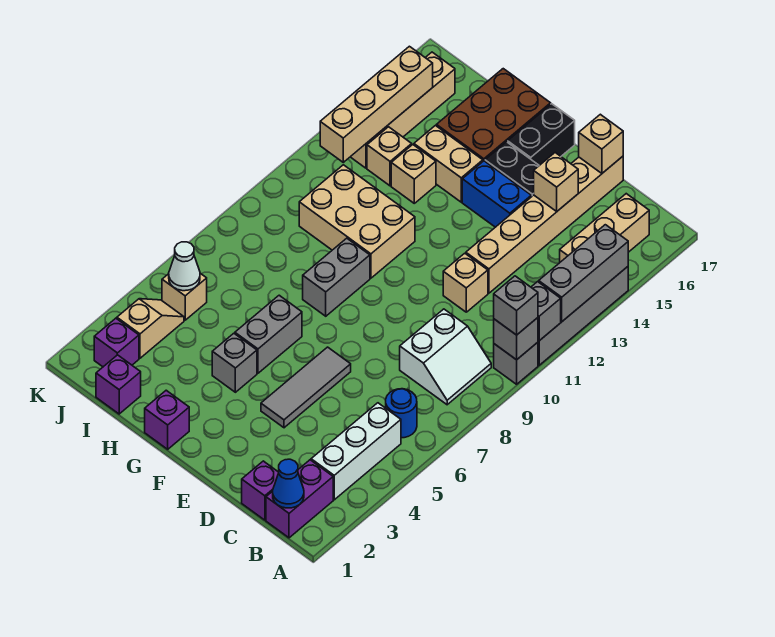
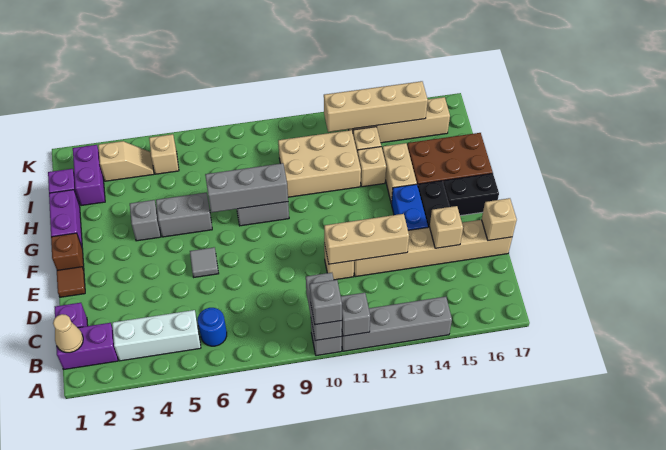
grey 1x1 brick [494,318,538,360] -> grey 1x2 brick [306,273,342,341]
grey 1x3 brick [539,225,628,321] -> grey 1x3 brick moved to [205,163,288,213]
blue 1x1 cone [273,459,304,508] -> tan 1x1 cone [53,314,83,353]
white 2x2 slope [400,309,491,405] -> none
tan 1x3 brick [560,194,649,262] -> tan 1x3 brick moved to [324,214,409,264]
none -> brown 1x1 tile [57,267,85,297]
grey 1x3 tile [261,347,351,428] -> grey 1x1 tile [190,247,219,277]
none -> brown 1x1 brick [51,233,84,270]
purple 1x1 brick [145,390,189,449] -> purple 1x2 brick [49,190,82,246]
tan 2x3 brick [299,165,415,278] -> tan 2x3 brick turned to [278,130,361,197]
purple 1x1 brick [94,318,139,367] -> purple 1x2 brick [73,145,105,206]
white 1x1 cone [169,242,200,291] -> none

